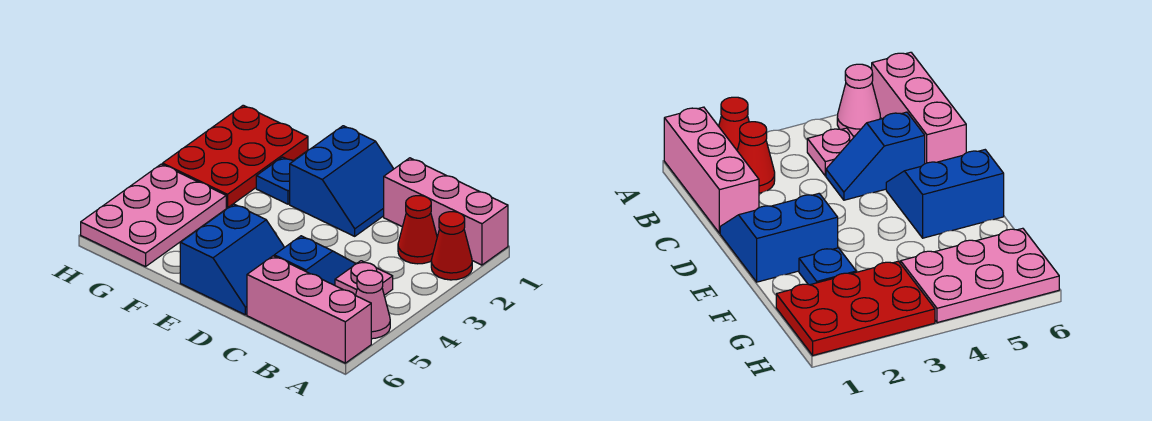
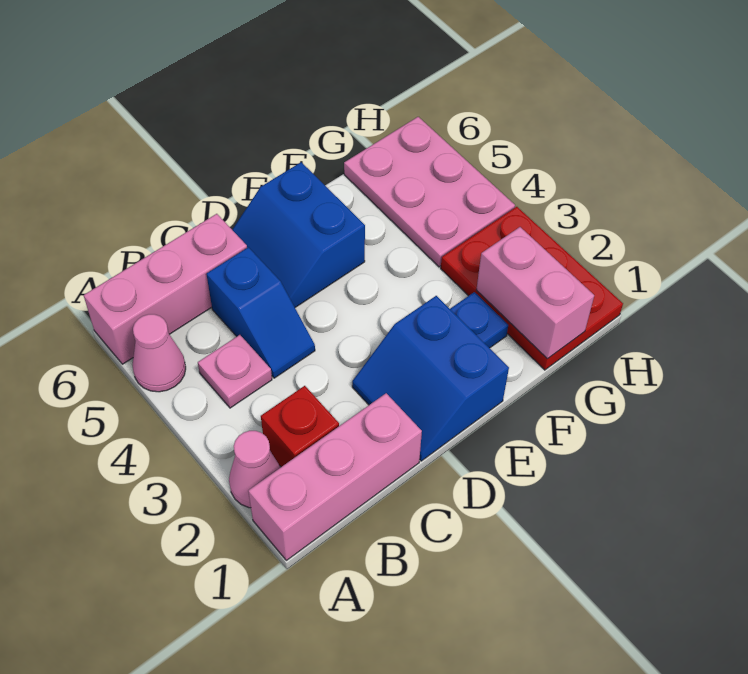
red 1x1 cone [431,212,472,280] -> pink 1x1 cone [229,431,281,508]
red 1x1 cone [398,196,437,264] -> red 1x1 brick [261,386,339,467]
none -> pink 1x2 brick [476,227,594,359]

